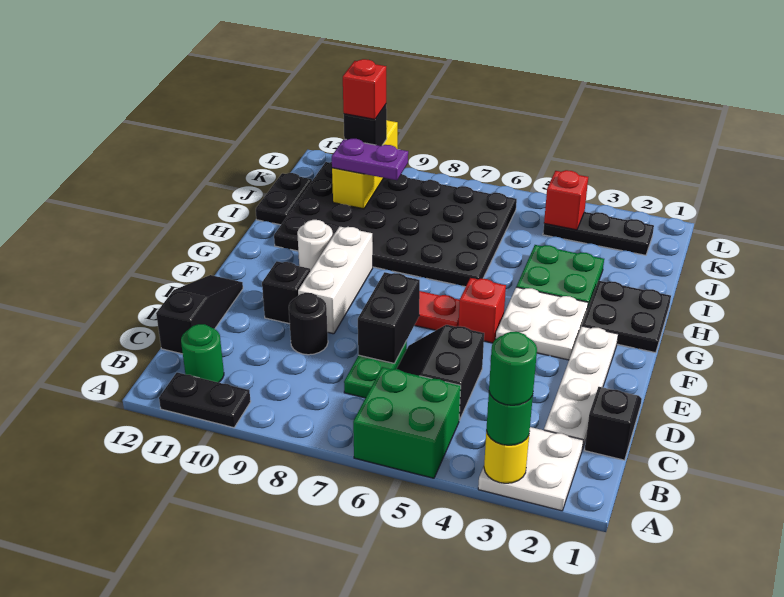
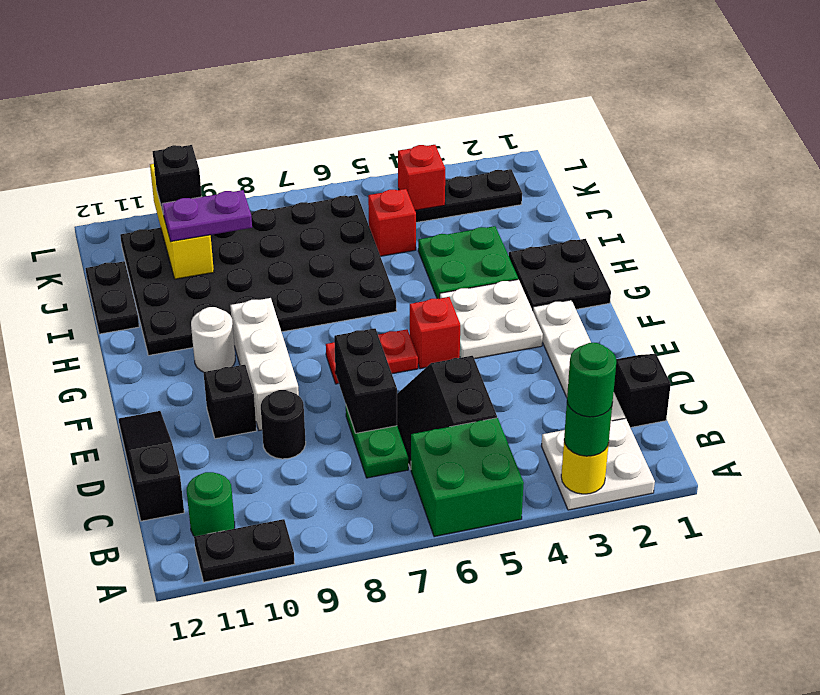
red 1x1 brick [343,59,386,119] -> red 1x1 brick moved to [368,189,416,256]

